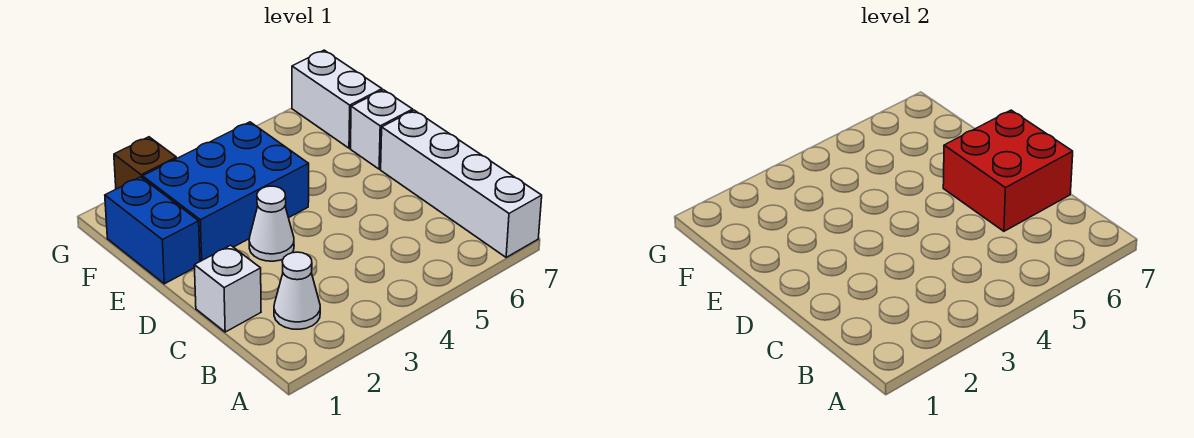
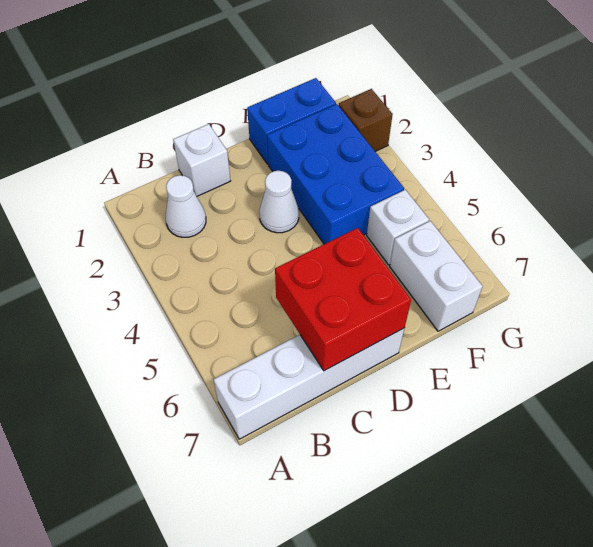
white 1x1 brick [351,90,413,169] -> white 1x1 brick moved to [367,190,429,265]
white 1x2 brick [292,50,382,148] -> white 1x2 brick turned to [390,221,483,331]

